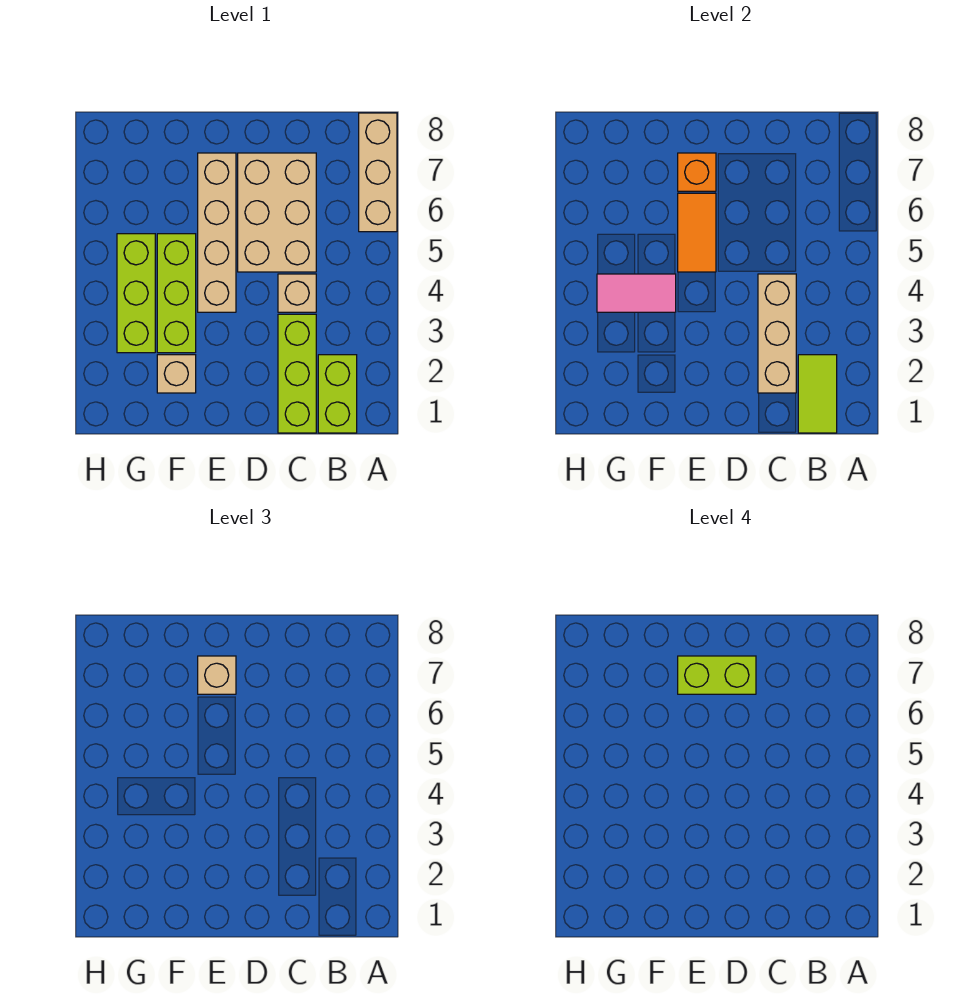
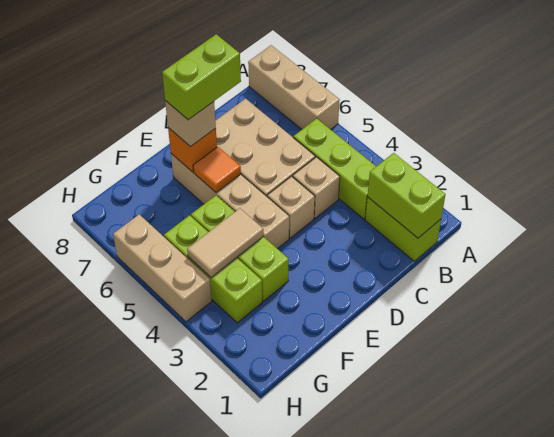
lime 1x2 tile [798,355,837,433] -> lime 1x2 brick [367,153,446,238]
lime 1x3 brick [278,314,316,433] -> lime 1x3 brick moved to [293,119,376,219]
tan 1x3 brick [758,274,796,393] -> tan 1x3 brick moved to [113,214,212,322]
orange 1x2 tile [678,193,716,272] -> orange 1x1 tile [193,147,241,193]
tan 1x1 brick [157,355,196,393] -> tan 1x1 brick moved to [267,176,315,238]
pink 1x2 tile [597,274,676,312] -> tan 1x2 tile [187,208,263,278]

